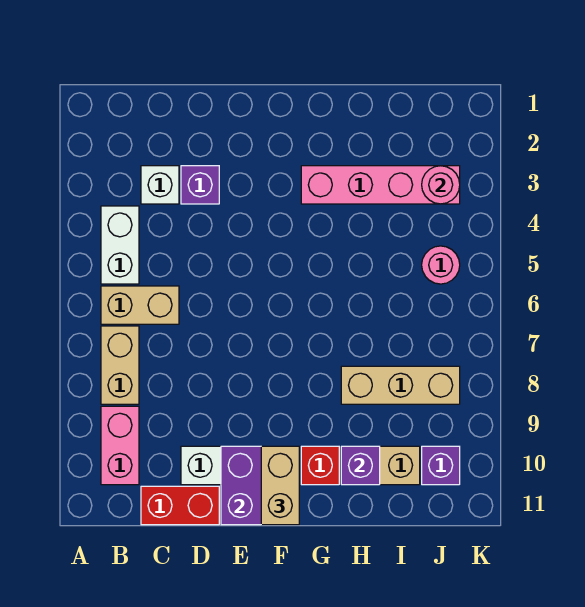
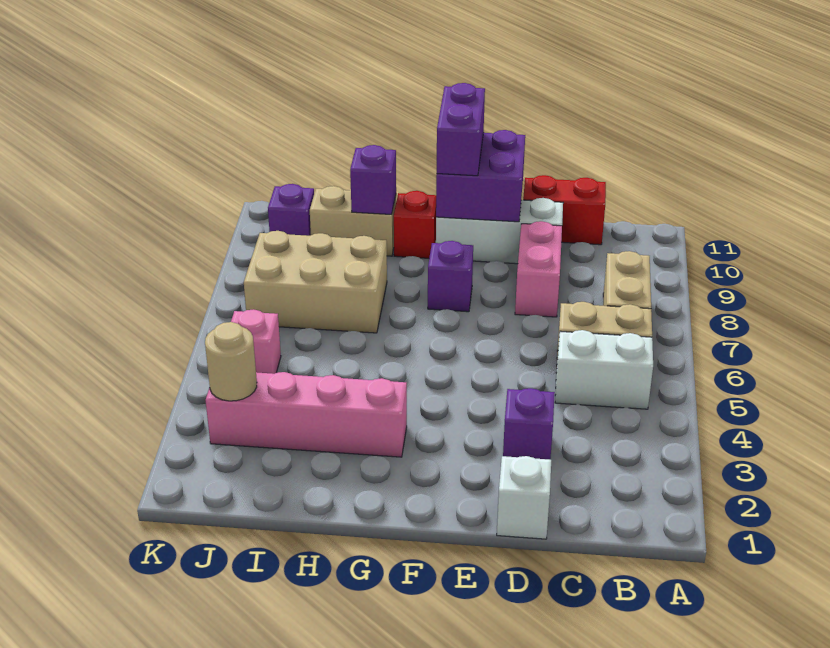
white 1x2 brick [101,206,139,284] -> white 1x2 brick turned to [555,330,653,409]
pink 1x2 brick [101,406,139,485] -> pink 1x2 brick moved to [515,221,562,317]
white 1x1 brick [141,166,179,204] -> white 1x1 brick moved to [497,456,551,539]
none -> purple 1x1 brick [428,241,473,312]
tan 1x2 brick [261,446,299,525] -> purple 1x2 brick [437,83,485,176]
tan 1x3 brick [341,366,460,404] -> tan 2x3 brick [244,231,387,333]
pink 1x1 round brick [422,166,460,204] -> tan 1x1 round brick [205,322,257,401]
pink 1x1 round brick [422,246,460,284] -> pink 1x1 brick [231,309,281,374]

